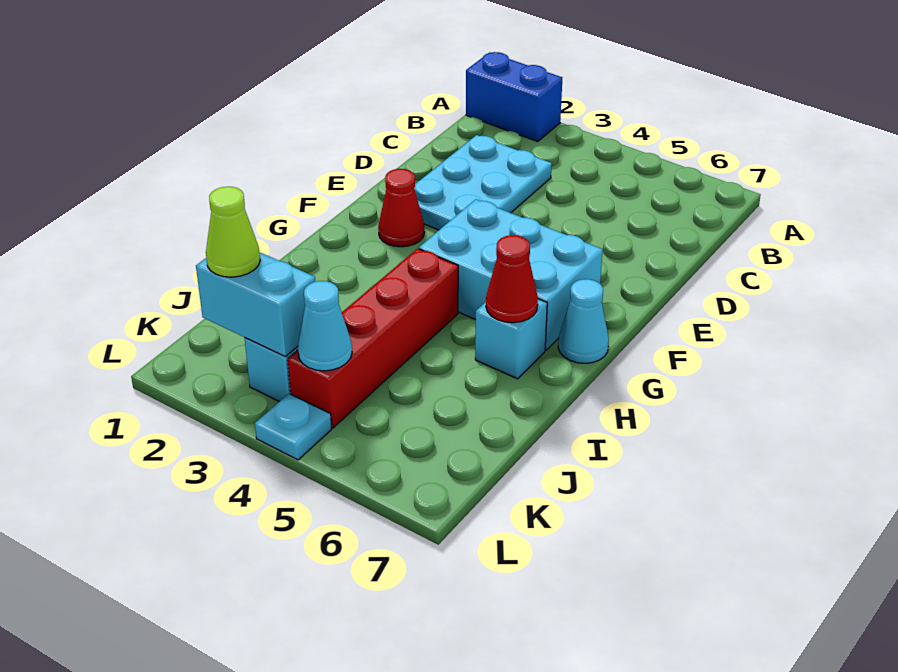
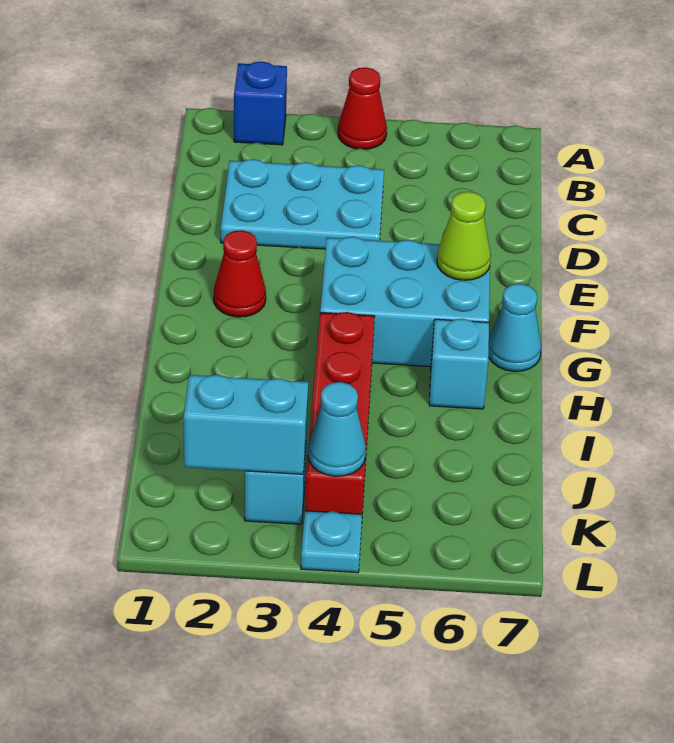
blue 1x2 brick [466,52,562,142] -> blue 1x1 brick [234,62,287,145]
cyan 2x3 plate [414,135,552,230] -> cyan 2x3 plate turned to [221,159,384,249]
red 1x1 cone [486,235,538,323] -> red 1x1 cone moved to [338,67,387,149]
lime 1x1 cone [206,187,260,277] -> lime 1x1 cone moved to [437,192,491,280]

